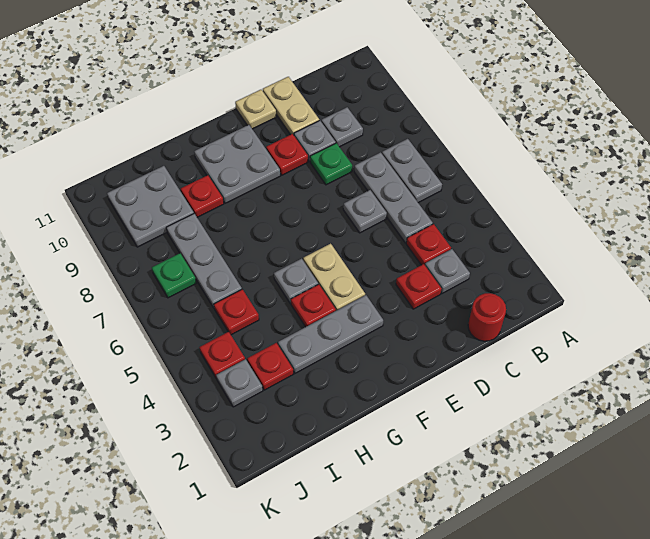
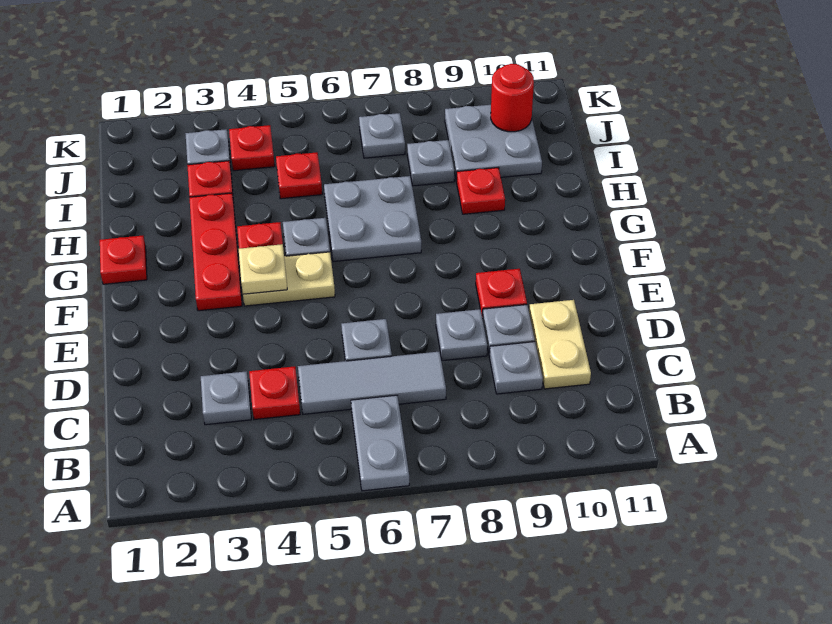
grey 1x2 plate [382,139,442,203] -> grey 1x2 plate turned to [351,395,409,491]
red 1x1 round brick [468,293,506,341] -> red 1x1 round brick moved to [491,64,534,132]
grey 1x3 plate [354,152,433,243] -> grey 1x3 tile [298,351,446,414]
red 1x1 plate [396,264,441,309] -> red 1x1 plate moved to [100,236,147,284]
green 1x1 plate [310,143,352,185] -> grey 1x1 plate [436,309,487,361]
tan 1x2 plate [263,77,319,135] -> tan 1x2 plate turned to [529,300,591,389]
tan 1x1 plate [235,90,276,129] -> tan 1x1 plate moved to [239,244,287,294]
grey 1x3 plate [278,295,383,373] -> red 1x3 plate [189,193,242,311]
grey 2x2 plate [194,125,280,203] -> grey 2x2 plate moved to [324,176,421,262]
grey 1x3 plate [166,214,242,308] -> grey 1x1 plate [407,140,454,186]
green 1x1 plate [152,253,196,298] -> grey 1x1 plate [359,113,405,158]

